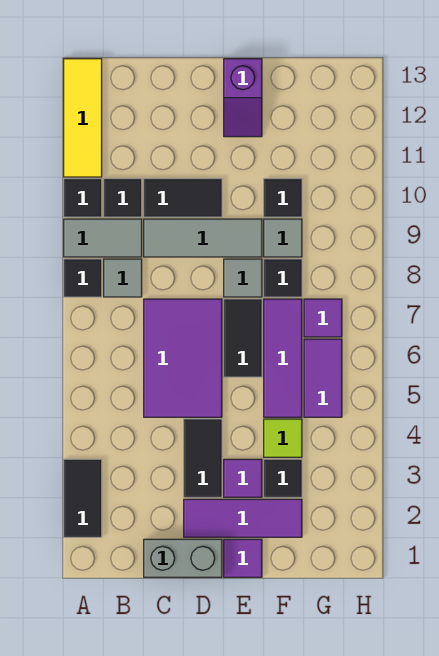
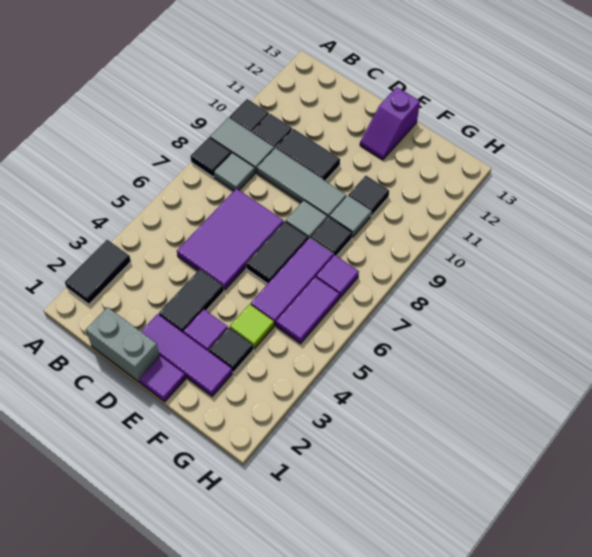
yellow 1x3 tile [64,59,102,177] -> none

